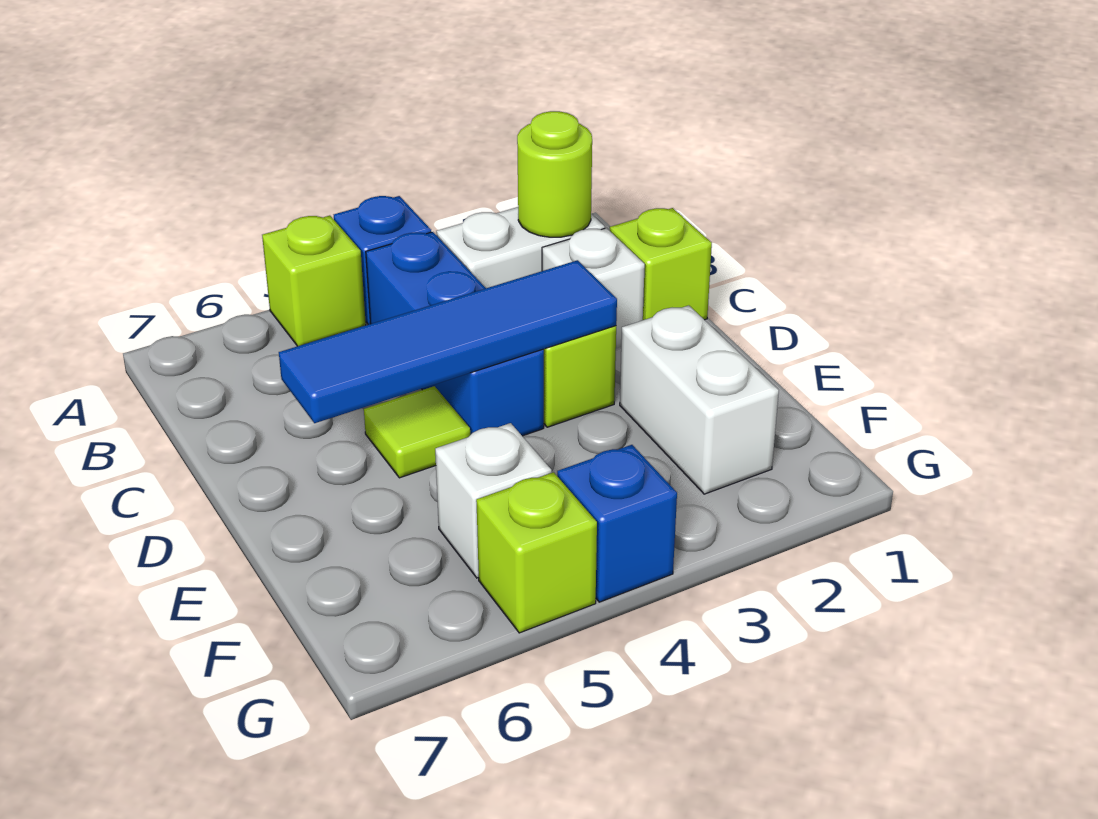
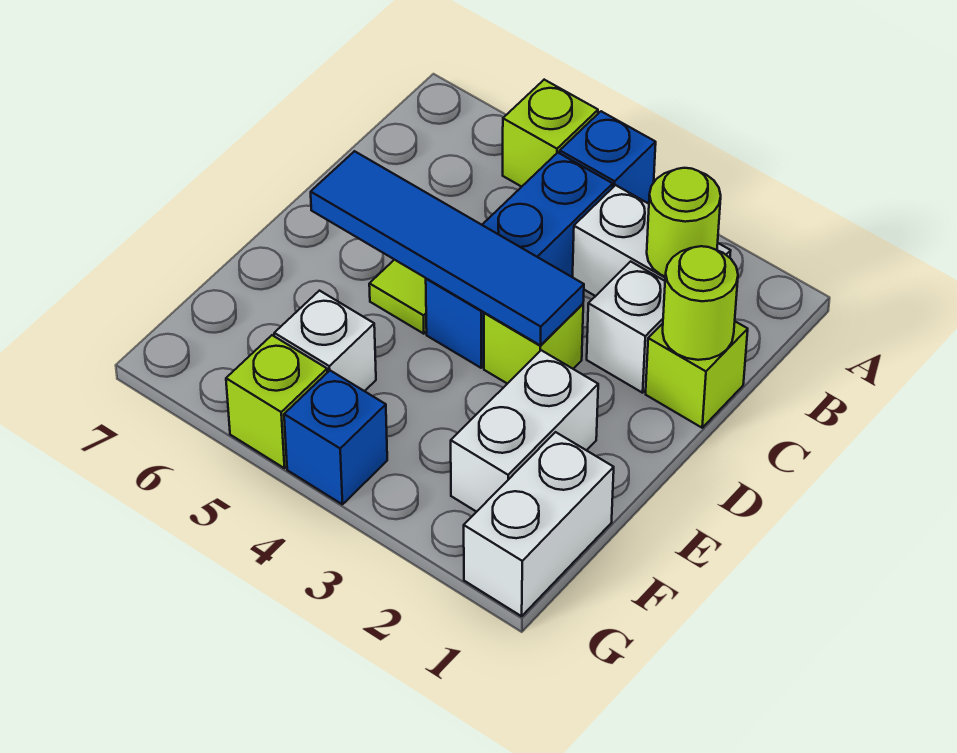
none -> lime 1x1 round brick [663,246,738,360]
none -> white 1x2 brick [464,432,614,616]

